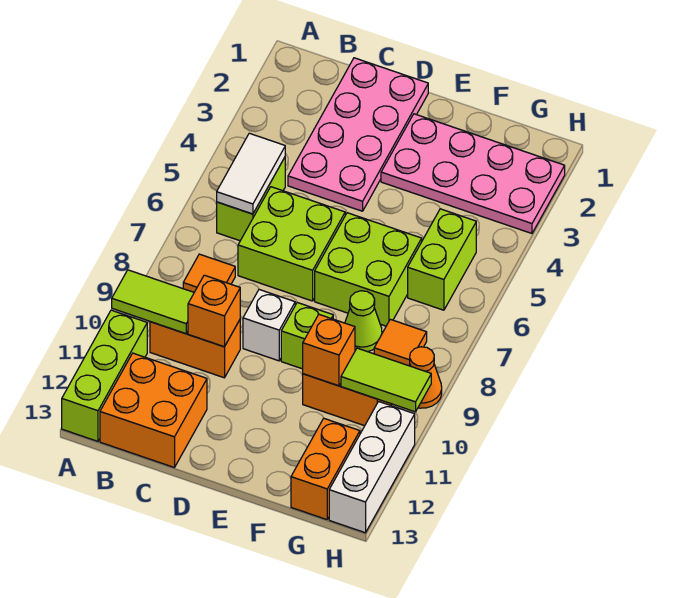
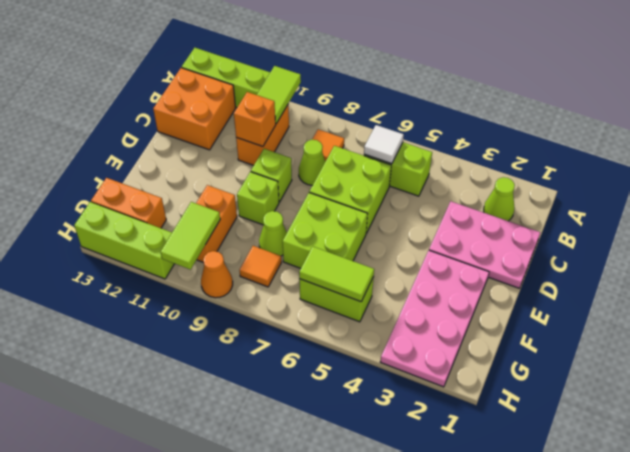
none -> lime 1x1 cone [484,177,515,221]
white 1x2 tile [217,133,285,214] -> white 1x1 tile [364,125,404,164]
pink 2x4 plate [288,58,428,211] -> pink 2x3 plate [429,201,540,288]
none -> lime 1x1 cone [299,140,325,185]
white 1x1 brick [243,290,295,361] -> lime 1x1 brick [251,149,292,202]
orange 1x1 brick [303,314,355,386] -> none
none -> lime 1x2 tile [299,247,374,302]
white 1x3 brick [329,402,415,533] -> lime 1x3 brick [74,202,174,279]

